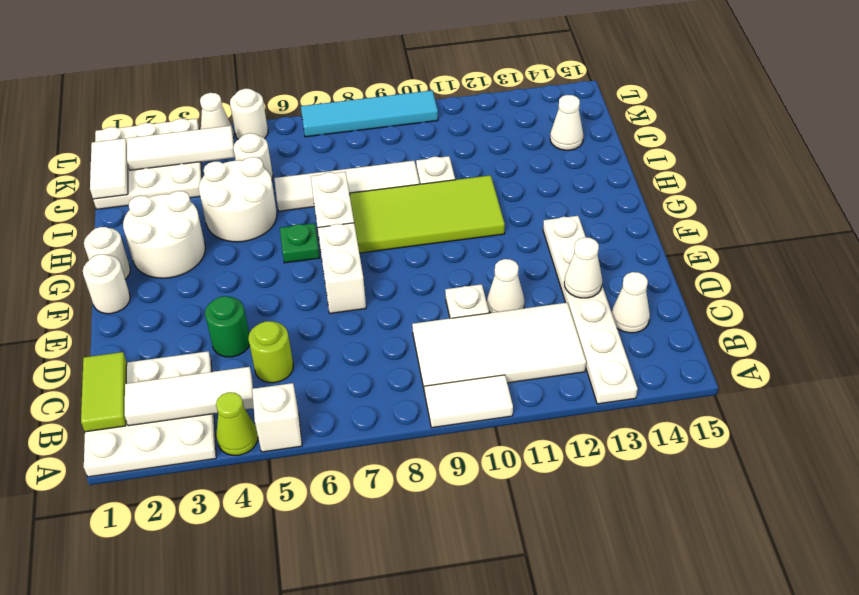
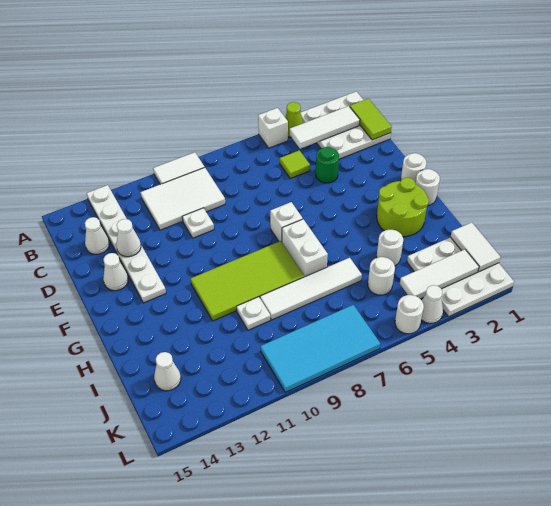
white 2x4 tile [412,303,586,393] -> white 2x3 tile [141,168,225,230]
lime 1x1 round brick [248,321,293,383] -> lime 1x1 tile [280,150,310,179]
white 1x1 cone [487,259,524,313] -> white 1x1 cone moved to [103,253,128,291]
white 1x2 brick [318,223,366,313] -> white 1x1 brick [270,202,303,242]
white 2x2 round brick [123,191,205,278] -> lime 2x2 round brick [377,178,429,237]
green 1x1 plate [280,223,320,263] -> none
white 2x2 round brick [199,157,277,242] -> white 1x1 round brick [377,230,403,266]
cyan 1x4 tile [301,90,438,137] -> cyan 2x4 tile [261,305,380,392]

